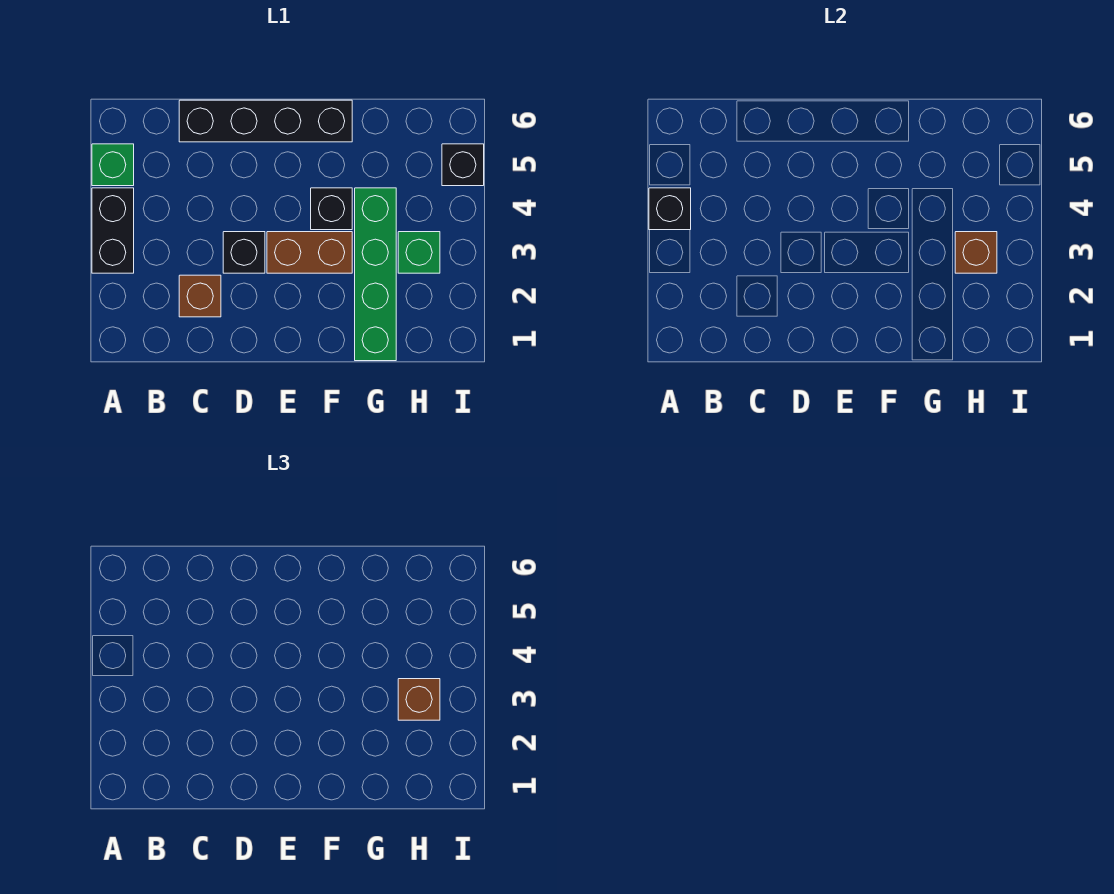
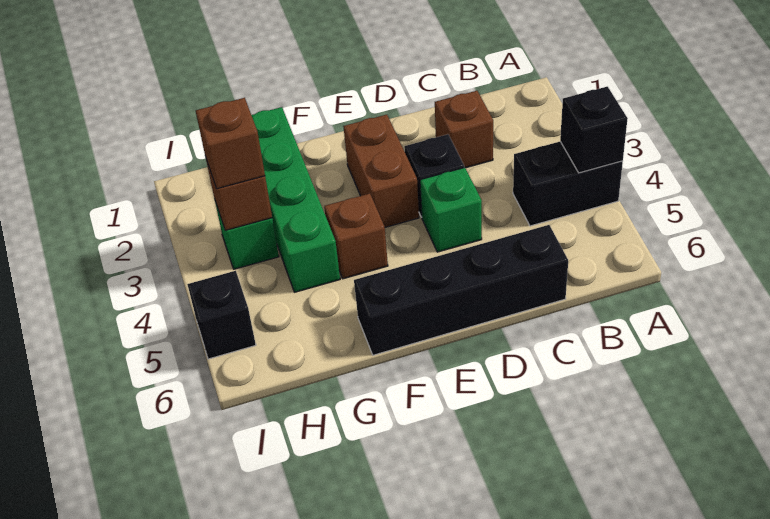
black 1x2 brick [92,188,134,273] -> black 1x2 brick turned to [513,142,623,226]
green 1x1 brick [92,144,134,186] -> green 1x1 brick moved to [420,167,482,252]
brown 1x2 brick [267,232,352,273] -> brown 1x2 brick turned to [343,115,419,227]
black 1x1 brick [311,188,352,230] -> brown 1x1 brick [324,193,388,279]

